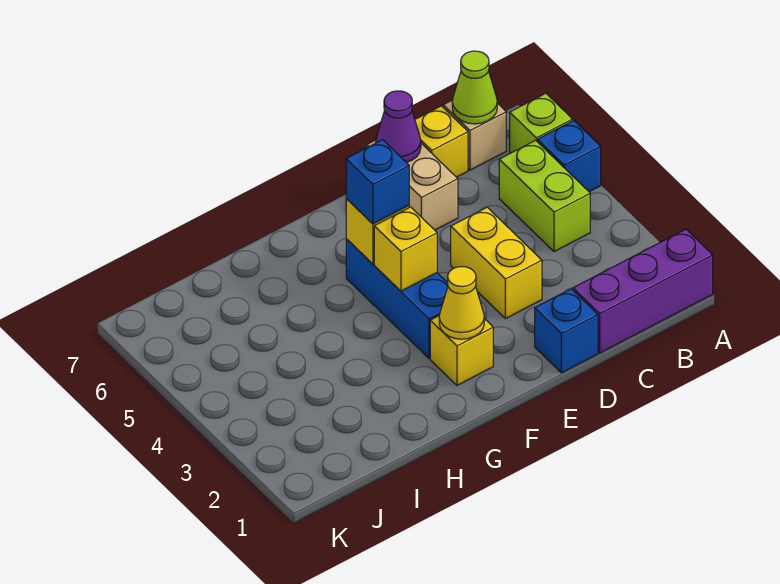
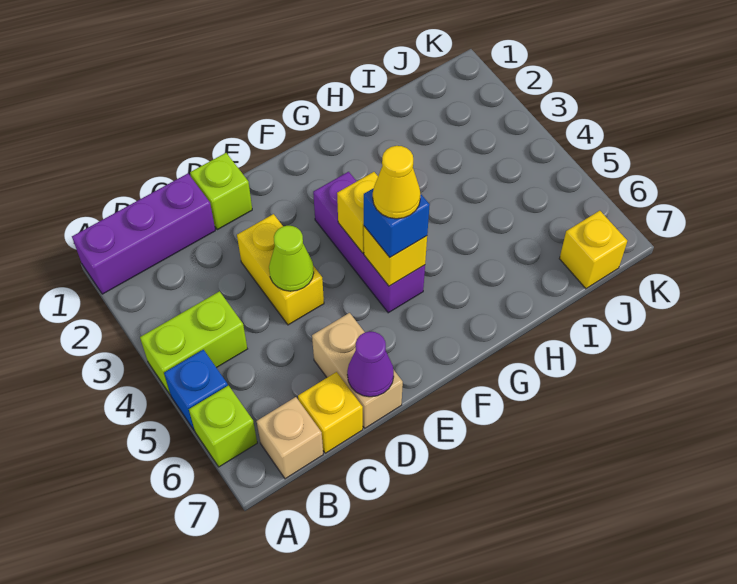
lime 1x2 brick [499,140,590,252] -> lime 1x2 brick turned to [140,291,247,395]
lime 1x1 cone [452,51,497,124] -> lime 1x1 cone moved to [269,226,314,291]
blue 1x1 brick [535,289,598,373] -> lime 1x1 brick [190,153,252,230]
yellow 1x1 brick [430,316,493,385] -> yellow 1x1 brick moved to [559,211,627,289]
yellow 1x1 cone [439,267,484,339] -> yellow 1x1 cone moved to [373,146,421,219]
blue 1x3 brick [346,239,448,358] -> purple 1x3 brick [313,172,425,313]

